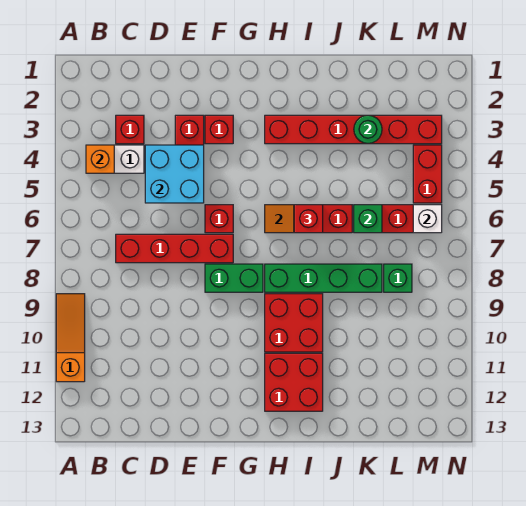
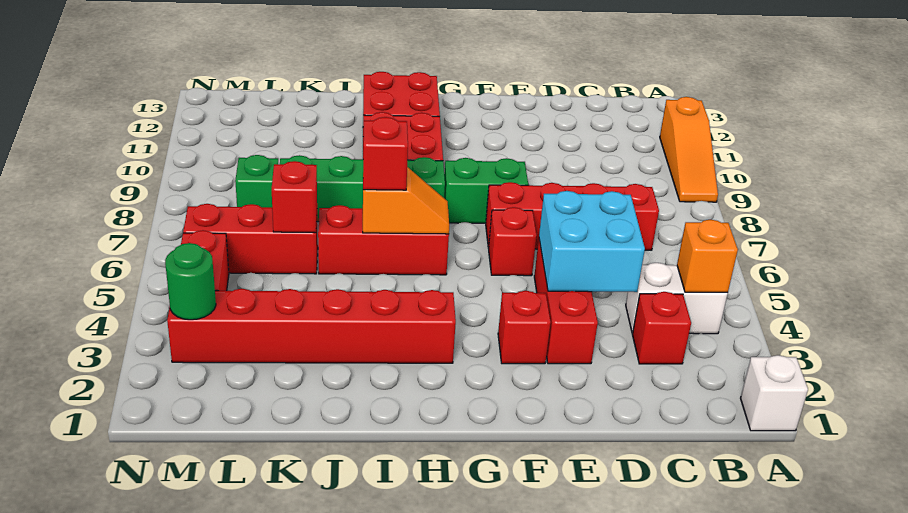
green 1x1 round brick [354,115,382,144] -> green 1x1 round brick moved to [165,243,216,320]
green 1x1 brick [354,205,382,233] -> red 1x1 brick [272,161,317,233]
white 1x1 brick [413,205,442,233] -> white 1x1 brick moved to [741,355,808,431]

